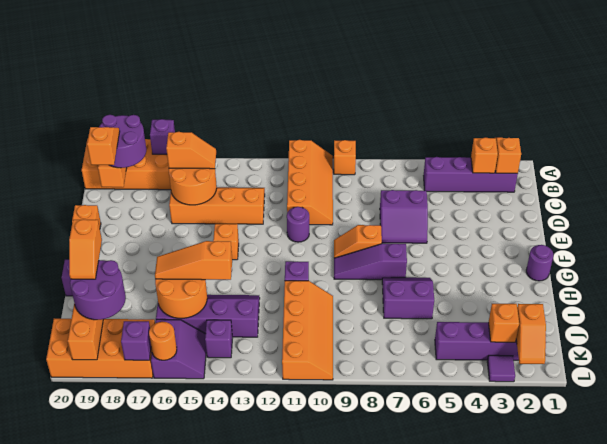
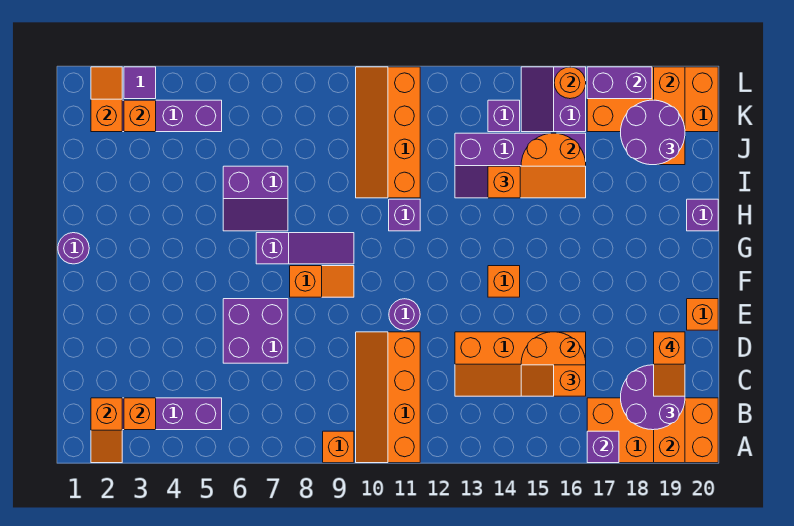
purple 2x2 slope [380,190,428,243] -> purple 2x2 brick [223,299,288,363]
orange 1x2 slope [69,220,102,279] -> none
purple 1x1 brick [121,321,151,360] -> purple 1x2 brick [587,67,652,99]

